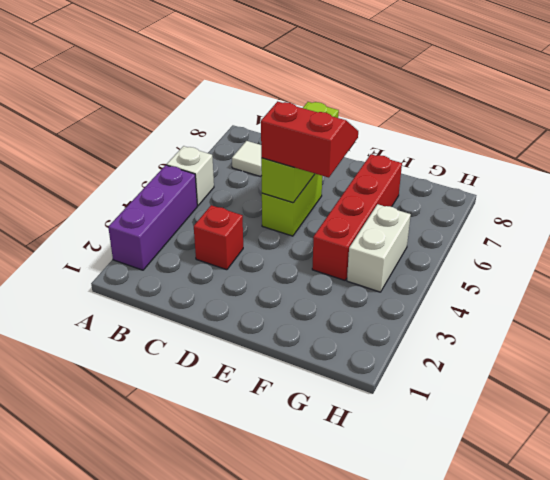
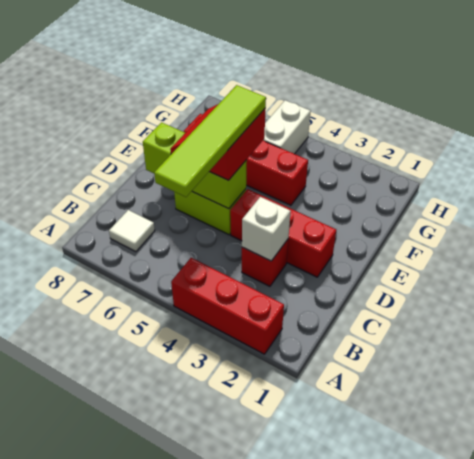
purple 1x3 brick [108,165,197,270] -> red 1x3 brick [171,258,284,354]
white 1x1 brick [167,146,214,206] -> white 1x1 brick moved to [242,197,291,261]
none -> lime 1x4 tile [154,85,266,197]
none -> red 1x3 brick [230,189,336,277]
white 1x2 brick [347,204,411,292] -> white 1x2 brick turned to [264,100,311,154]

